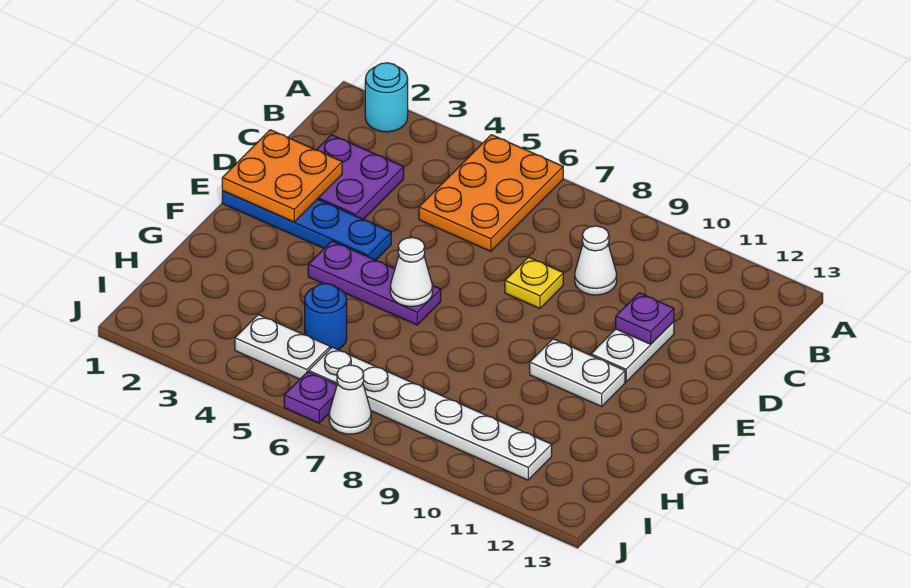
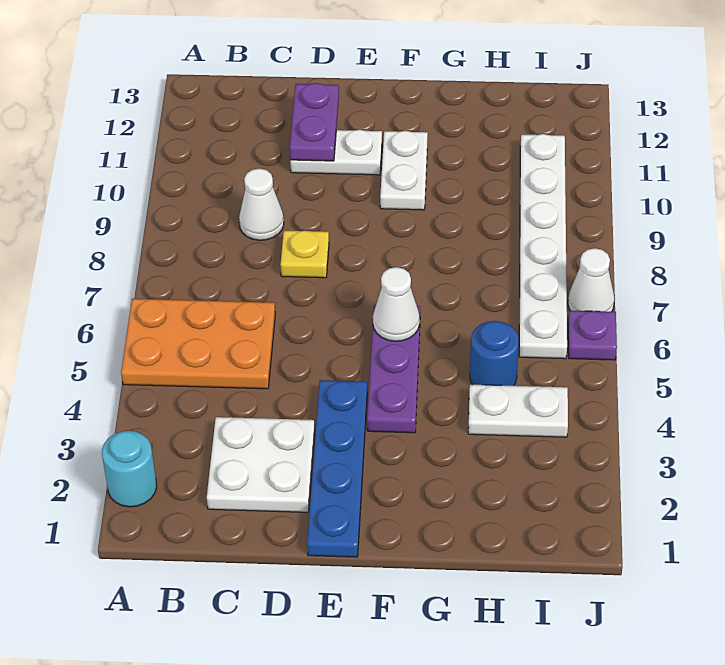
purple 2x2 plate [317,135,404,219] -> white 2x2 plate [207,417,315,512]
orange 2x2 plate [222,130,342,222] -> none
purple 1x1 plate [616,293,674,344] -> purple 1x2 plate [290,83,339,161]
white 1x2 plate [235,315,330,379] -> white 1x2 plate turned to [468,385,568,437]

